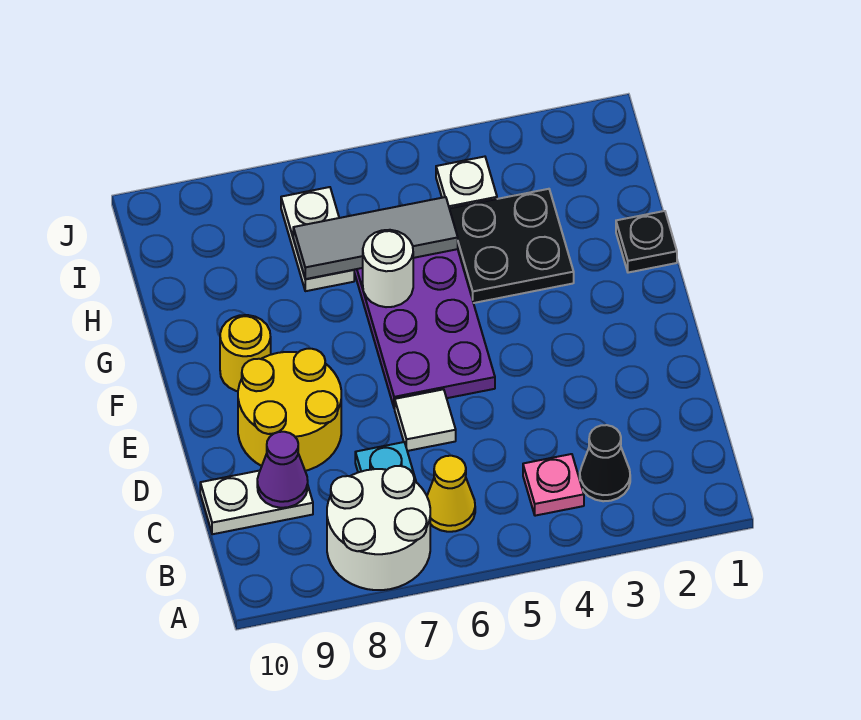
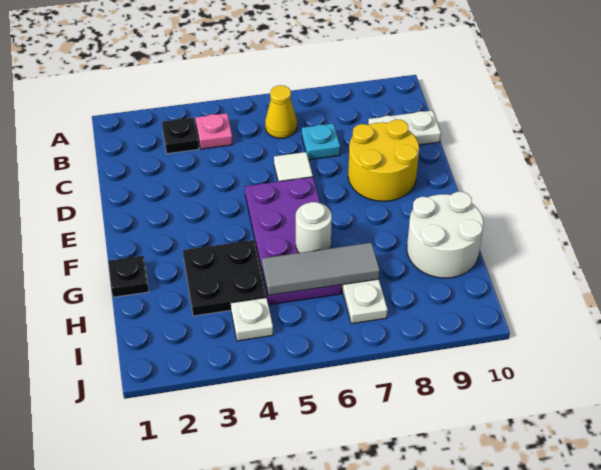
white 2x2 round brick [327,466,430,590] -> white 2x2 round brick moved to [407,192,484,278]
black 1x1 cone [580,425,630,501] -> black 1x1 plate [162,118,199,154]
purple 1x1 cone [257,432,308,508] -> none
yellow 1x1 round brick [220,315,271,391] -> none

